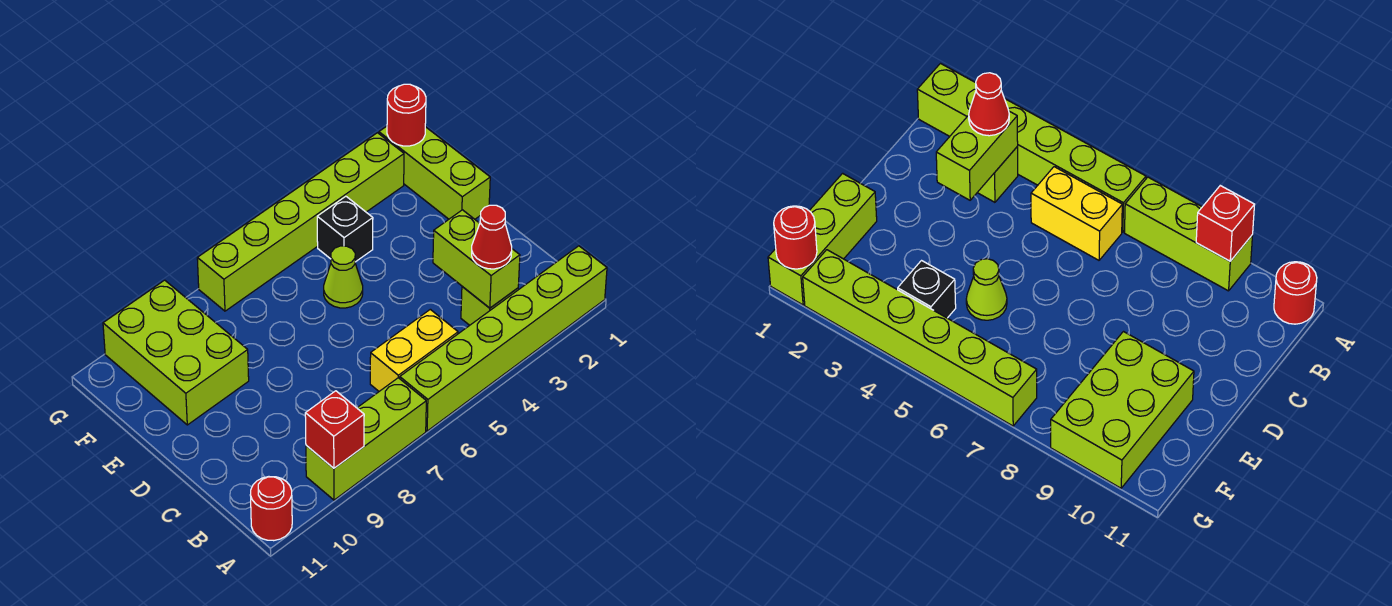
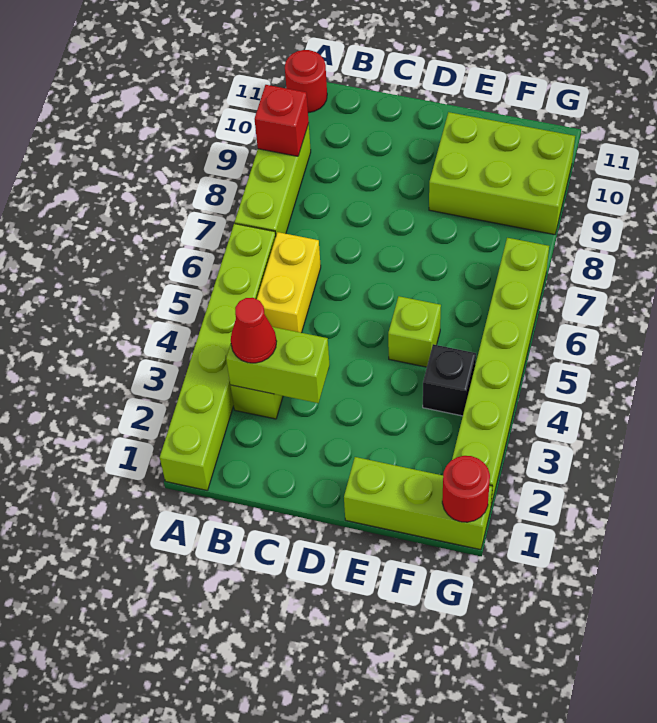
lime 1x1 cone [324,246,363,308] -> lime 1x1 brick [388,296,441,367]

